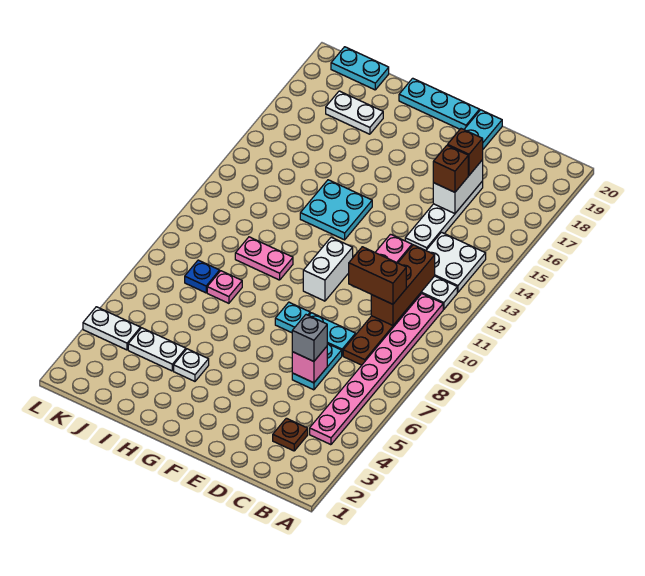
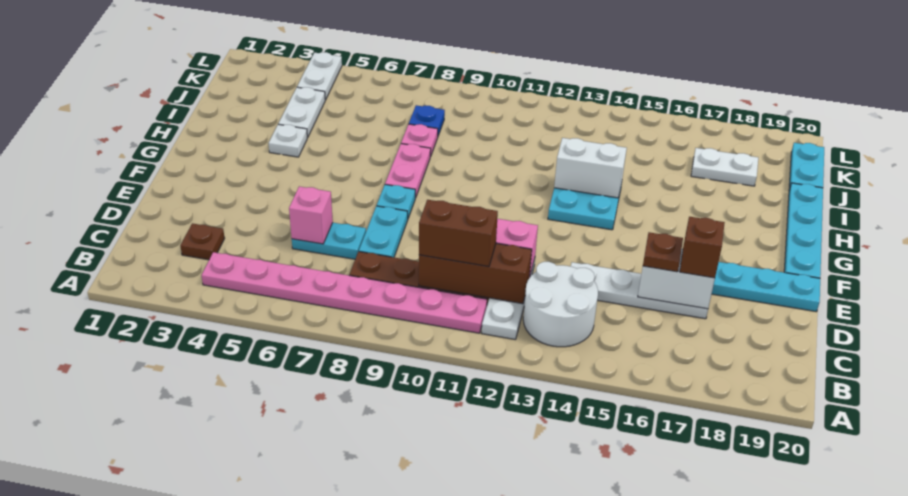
white 2x2 plate [426,232,486,292] -> white 2x2 round brick [523,262,598,347]
brown 1x2 brick [349,247,406,304] -> brown 1x2 brick turned to [419,200,498,267]
grey 1x1 brick [292,315,327,361] -> none
brown 1x1 brick [433,145,468,192] -> brown 1x1 plate [643,232,683,272]
white 1x2 brick [303,237,353,301] -> white 1x2 brick moved to [554,138,627,198]
cyan 1x3 plate [399,78,480,129] -> cyan 1x4 plate [784,183,823,278]
pink 1x2 plate [235,237,293,280] -> pink 1x2 plate moved to [385,144,431,198]
white 1x2 plate [326,91,383,134] -> white 1x2 plate turned to [691,148,758,186]

